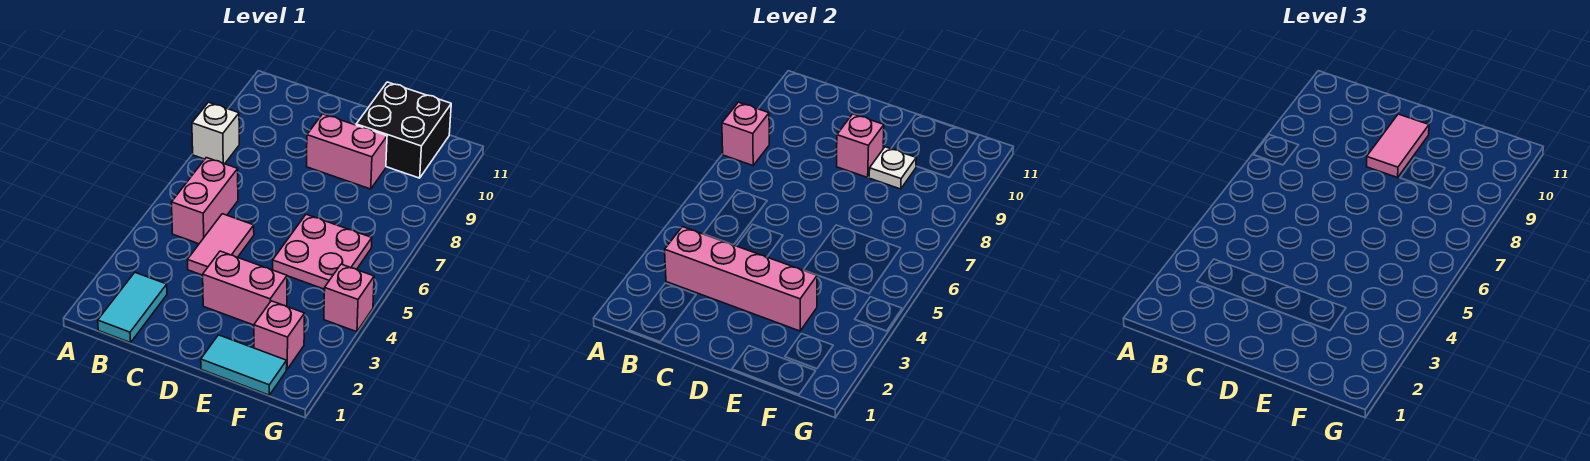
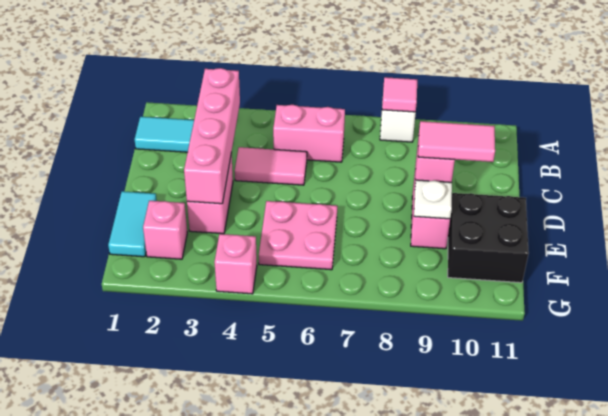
pink 1x1 brick [722,102,769,165] -> pink 1x1 tile [382,77,417,112]

